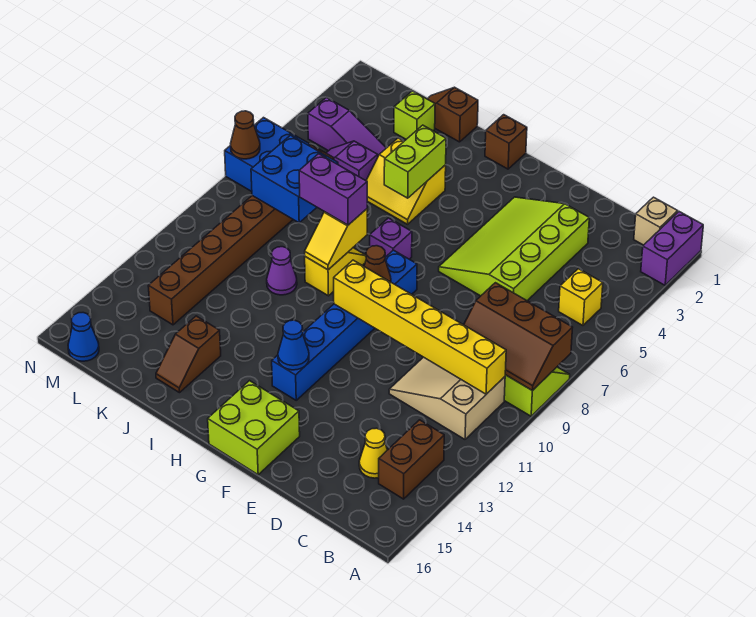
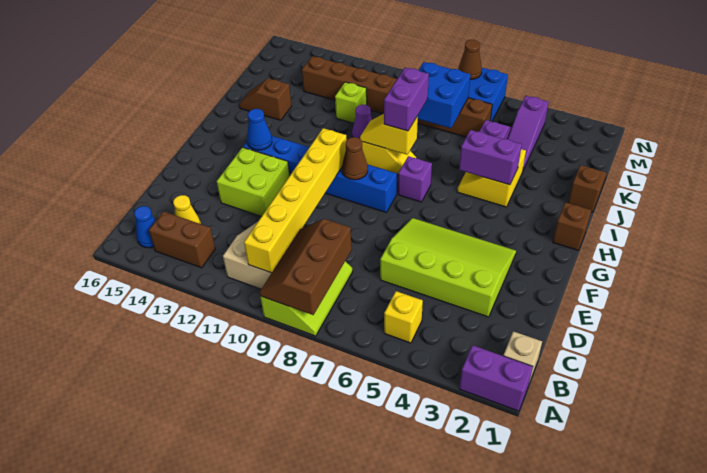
lime 2x2 brick [208,381,300,475] -> lime 2x2 brick moved to [217,147,290,217]
lime 1x2 brick [384,125,446,198] -> purple 1x2 brick [459,130,522,185]
lime 1x1 brick [394,91,435,139] -> lime 1x1 brick moved to [335,82,367,123]
blue 1x1 cone [68,313,99,361] -> blue 1x1 cone moved to [134,206,156,248]

